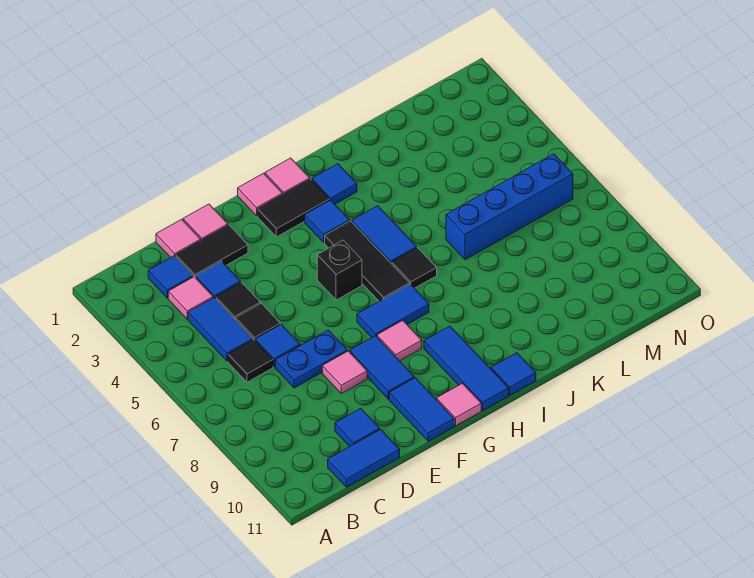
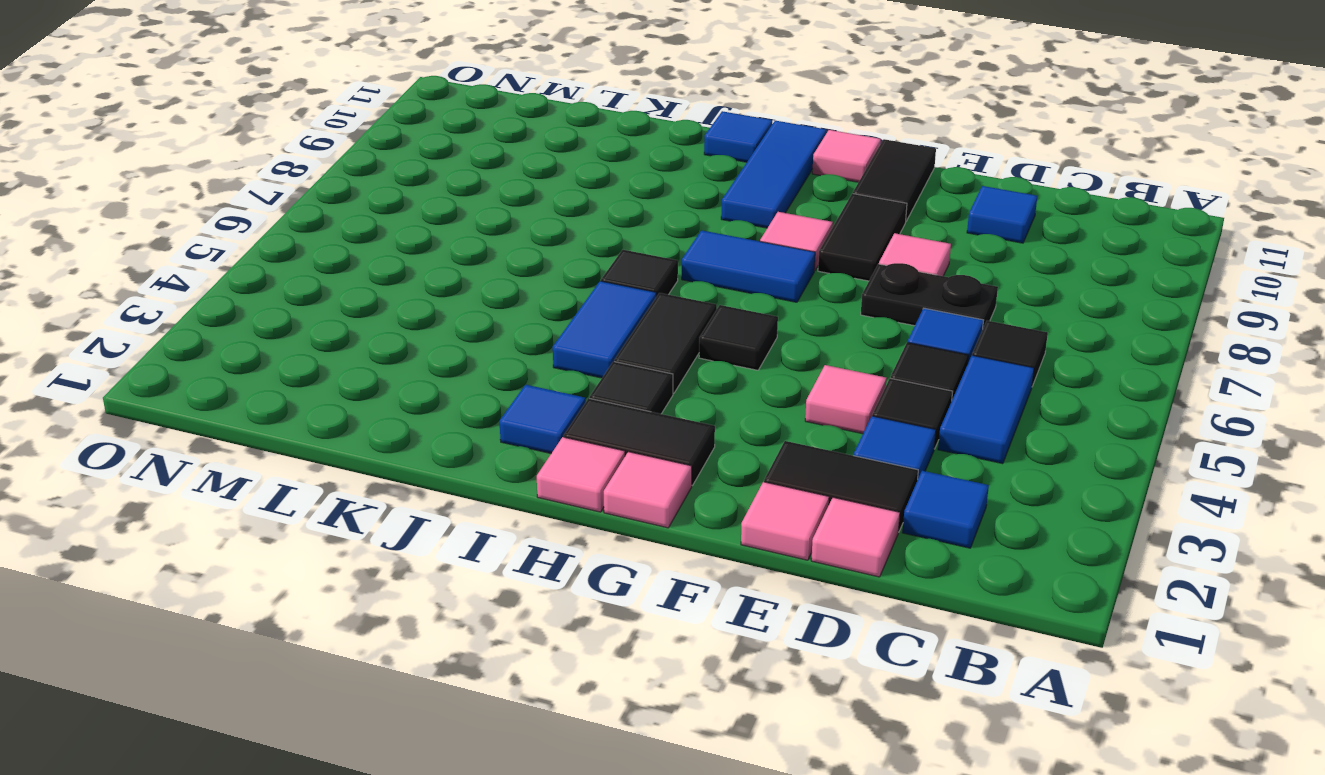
pink 1x1 tile [168,277,213,319] -> pink 1x1 tile moved to [805,365,887,434]
blue 1x2 tile [328,429,400,487] -> none
blue 1x2 plate [275,330,347,388] -> black 1x2 plate [861,263,998,327]
blue 1x2 tile [350,336,414,399] -> black 1x2 tile [818,193,907,281]
blue 1x2 tile [389,378,454,441] -> black 1x2 tile [853,139,936,221]
black 1x1 brick [317,240,362,300] -> black 1x1 tile [699,305,778,370]
blue 1x1 tile [305,200,350,242] -> black 1x1 tile [590,361,673,414]
black 1x3 tile [325,221,409,301] -> black 1x2 tile [614,293,717,393]
blue 1x4 brick [446,154,573,260] -> none

